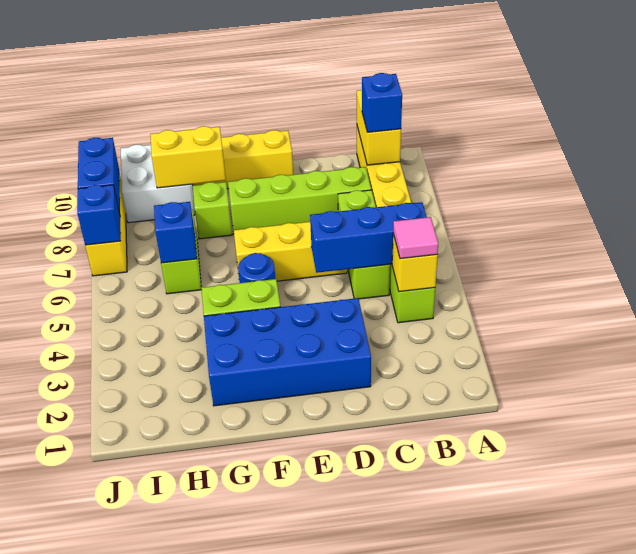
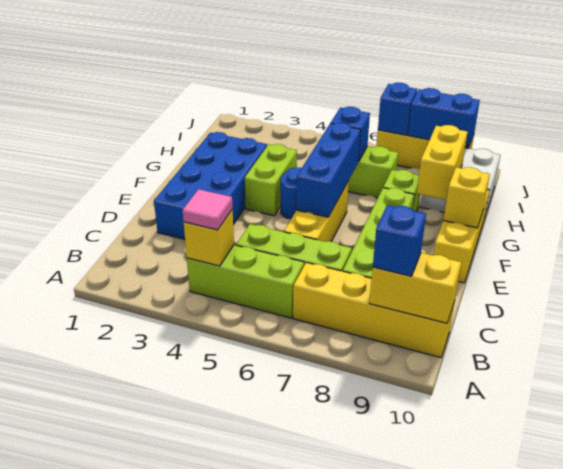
blue 1x3 brick [310,202,427,273] -> blue 1x3 brick moved to [296,123,361,217]
none -> yellow 1x1 brick [444,167,490,228]

